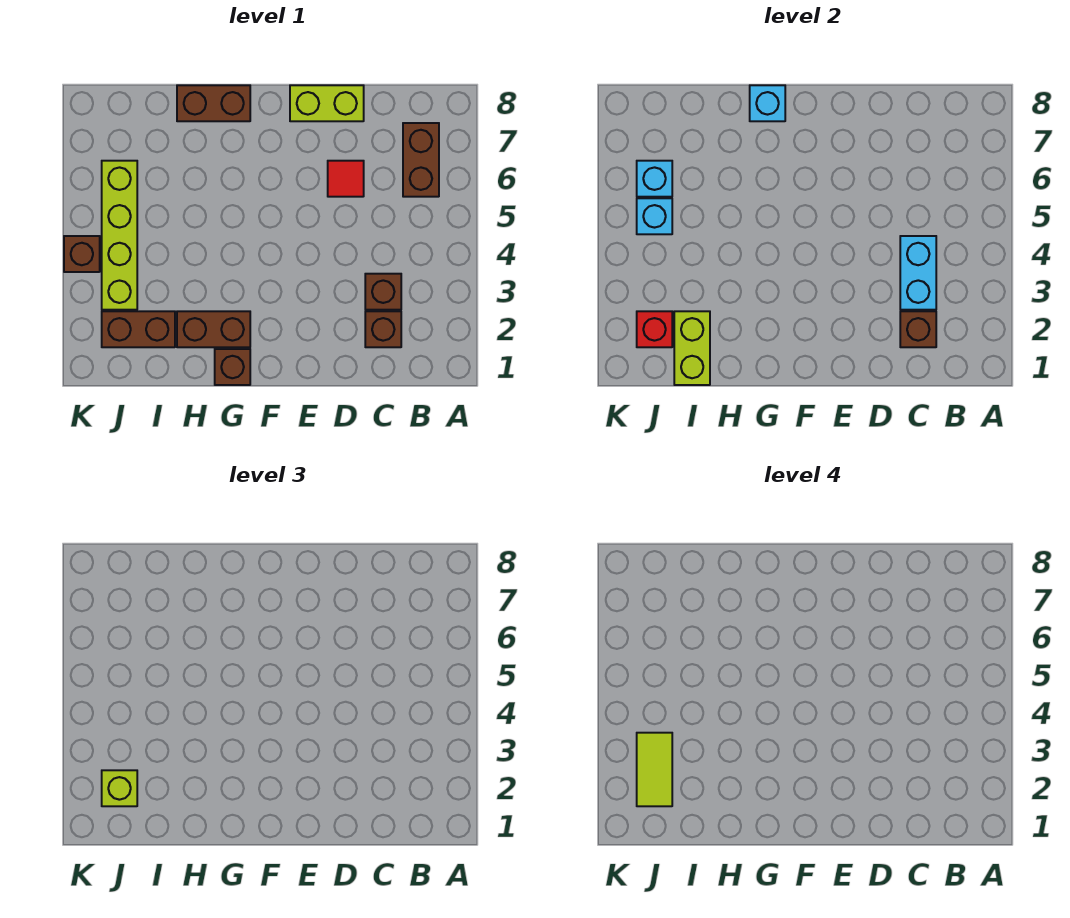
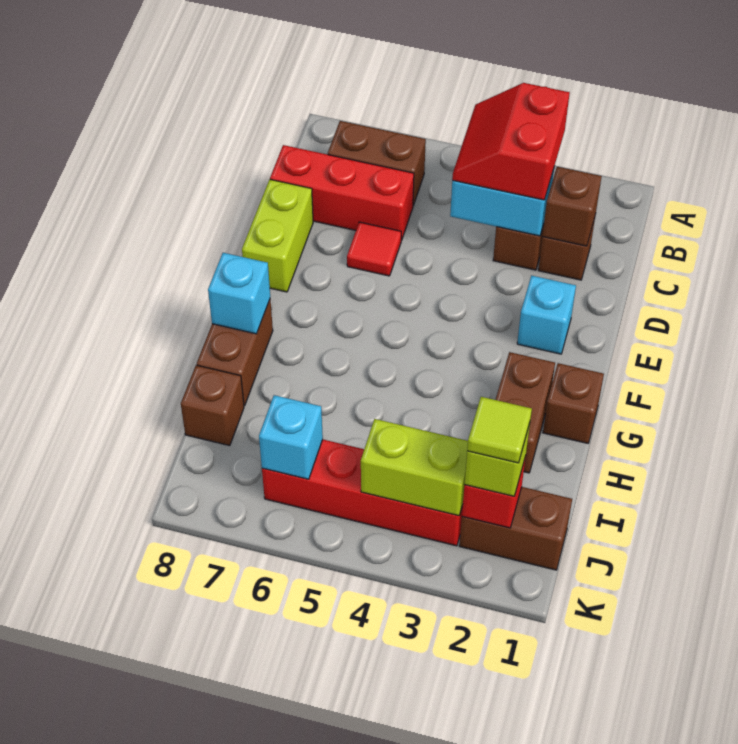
none -> red 2x2 slope [452,83,570,200]
none -> red 1x3 brick [270,145,414,240]
lime 1x2 brick [674,311,710,385] -> lime 1x2 brick moved to [361,419,468,516]
brown 1x2 brick [102,311,175,347] -> brown 1x2 brick turned to [459,487,572,570]
lime 1x2 tile [637,733,672,806] -> lime 1x1 tile [467,397,532,463]
lime 1x4 brick [102,161,137,310] -> red 1x4 brick [262,440,463,546]
cyan 1x1 brick [637,198,672,234] -> cyan 1x1 brick moved to [517,276,576,354]
brown 1x1 brick [64,236,100,272] -> brown 1x1 brick moved to [181,365,244,446]

